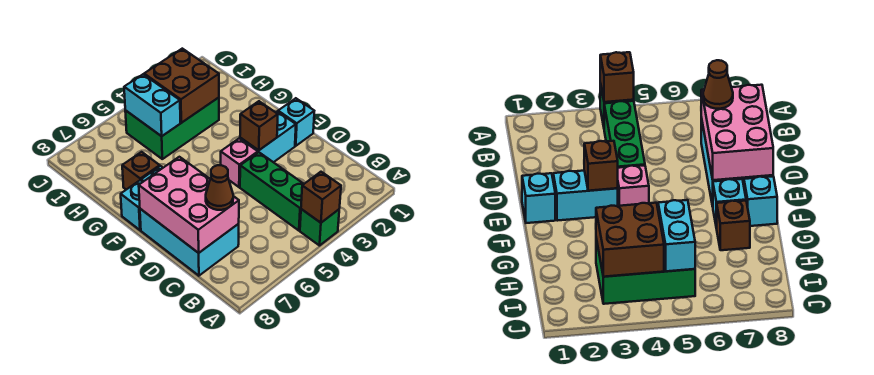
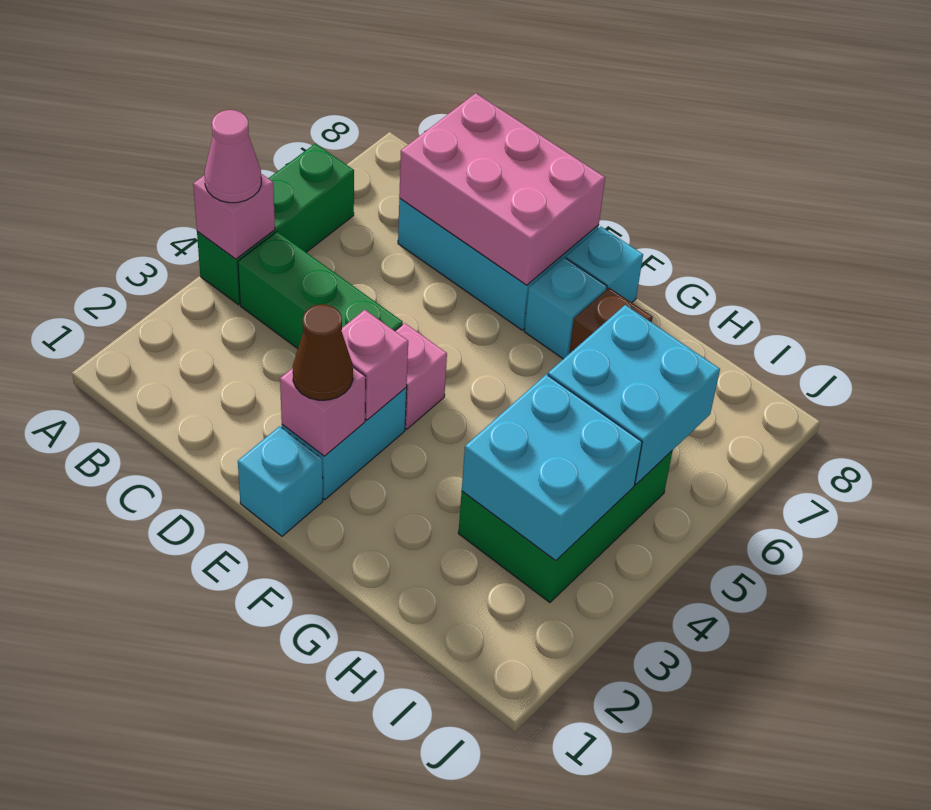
green 1x1 brick [300,209,339,246] -> green 1x3 brick [197,143,354,305]
brown 1x1 brick [301,172,341,223] -> pink 1x1 brick [193,174,275,259]
none -> pink 1x1 cone [205,110,261,203]
brown 1x1 cone [206,165,233,210] -> brown 1x1 cone moved to [293,304,353,400]
none -> pink 1x1 brick [280,367,366,456]
brown 1x1 brick [240,101,278,150] -> pink 1x1 brick [342,310,408,420]
brown 2x2 brick [144,49,219,123] -> cyan 2x2 brick [462,374,642,561]
cyan 1x2 brick [124,74,180,136] -> cyan 2x2 brick [548,305,720,484]

